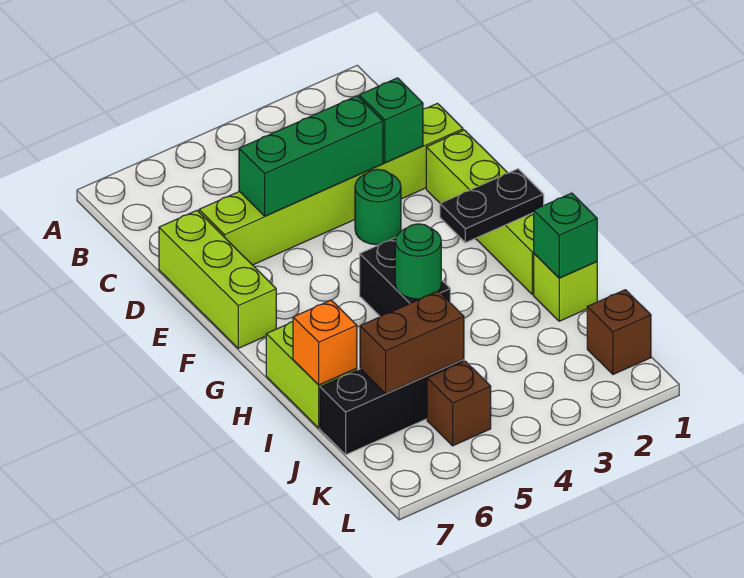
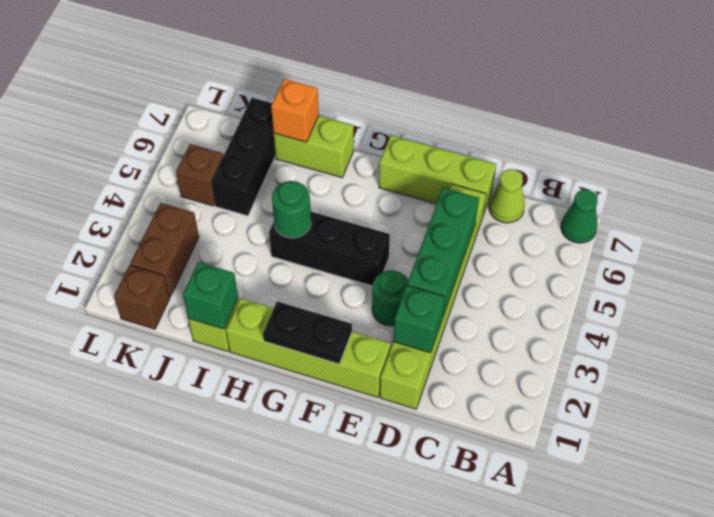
none -> green 1x1 cone [561,189,598,243]
none -> lime 1x1 cone [489,169,525,223]
black 1x2 plate [440,169,544,243] -> black 1x2 plate turned to [263,302,352,364]
black 1x2 brick [360,238,450,317] -> black 1x3 brick [269,212,390,286]
brown 1x2 brick [360,291,464,394] -> brown 1x2 brick moved to [130,203,199,297]

